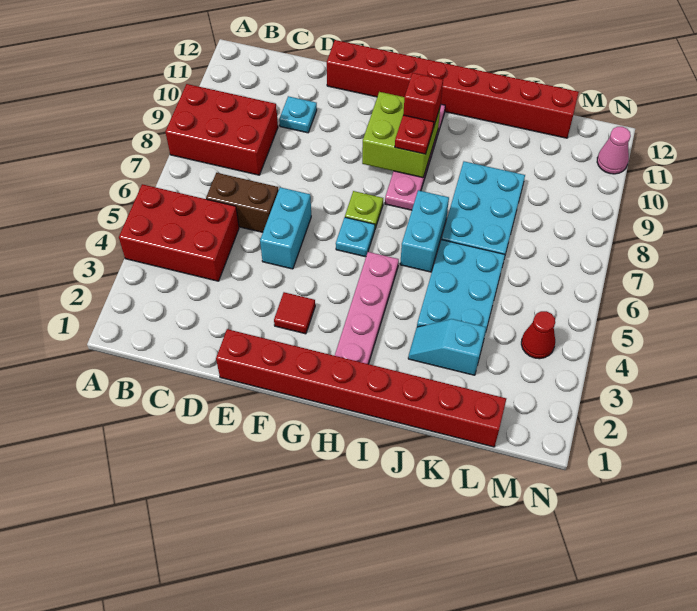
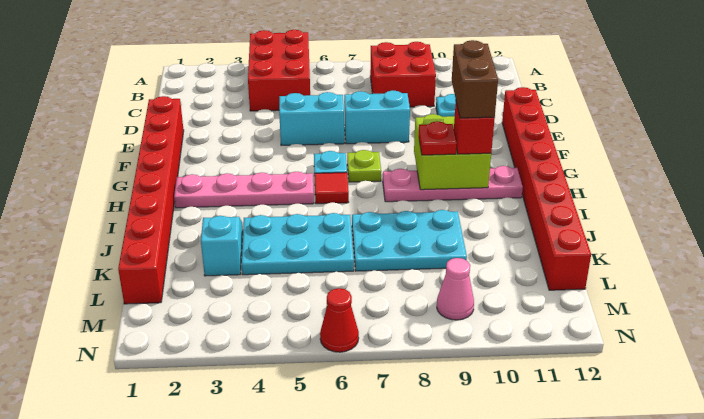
red 2x3 brick [166,84,278,175] -> red 2x2 brick [370,42,436,107]
brown 1x2 brick [206,173,279,232] -> brown 1x2 brick moved to [452,40,498,118]
red 1x1 tile [274,292,315,334] -> red 1x1 tile moved to [315,172,349,204]
cyan 1x2 brick [400,190,449,272] -> cyan 1x2 brick moved to [344,90,410,144]
red 1x1 cone [521,311,555,359] -> red 1x1 cone moved to [320,288,359,352]
pink 1x1 cone [597,127,631,174] -> pink 1x1 cone moved to [437,258,474,320]

